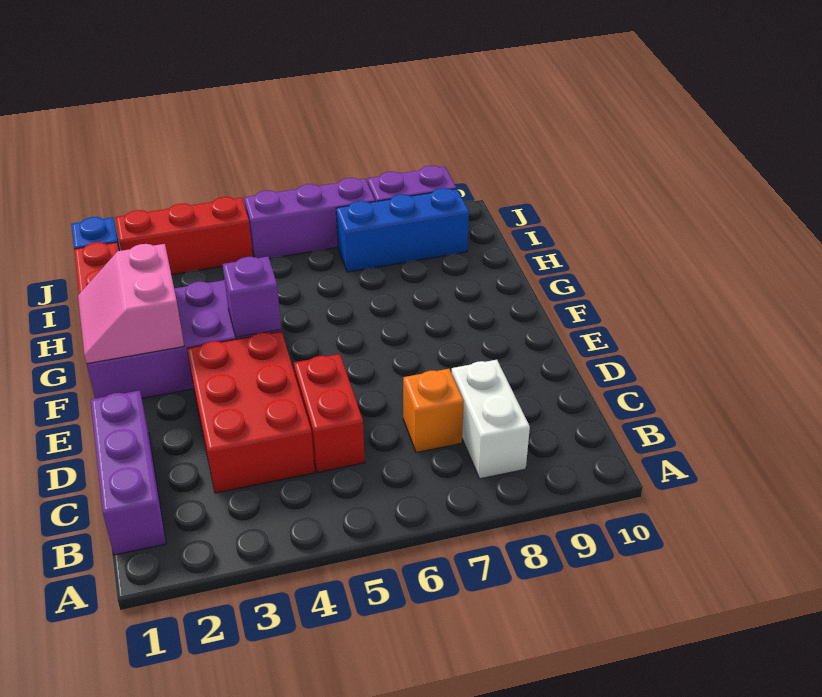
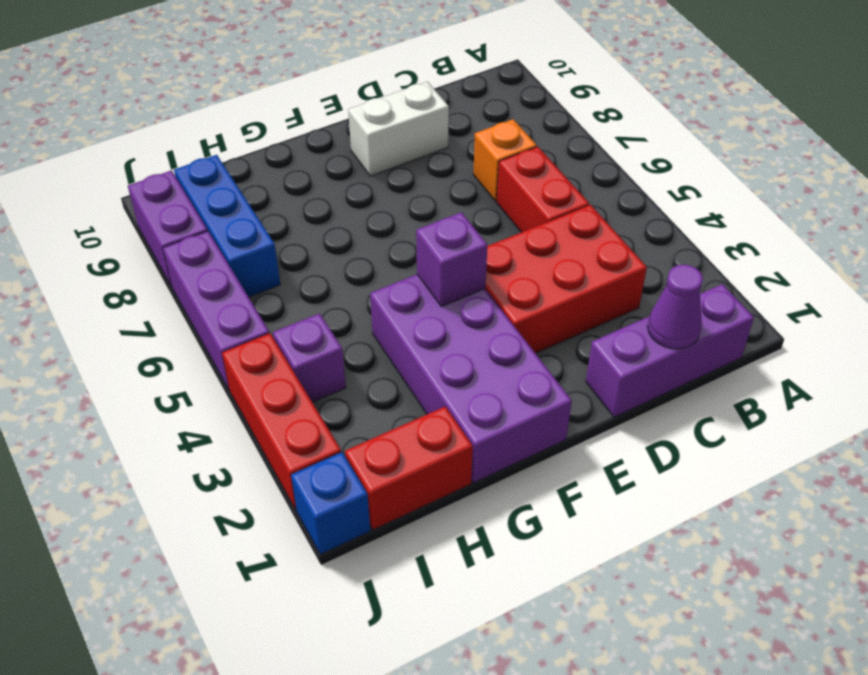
white 1x2 brick [452,360,530,479] -> white 1x2 brick moved to [348,82,449,176]
none -> purple 1x1 cone [648,265,703,349]
red 1x2 brick [294,354,365,472] -> red 1x2 brick turned to [497,147,589,232]
pink 2x2 slope [78,244,184,364] -> none
none -> purple 1x1 brick [273,313,346,402]

